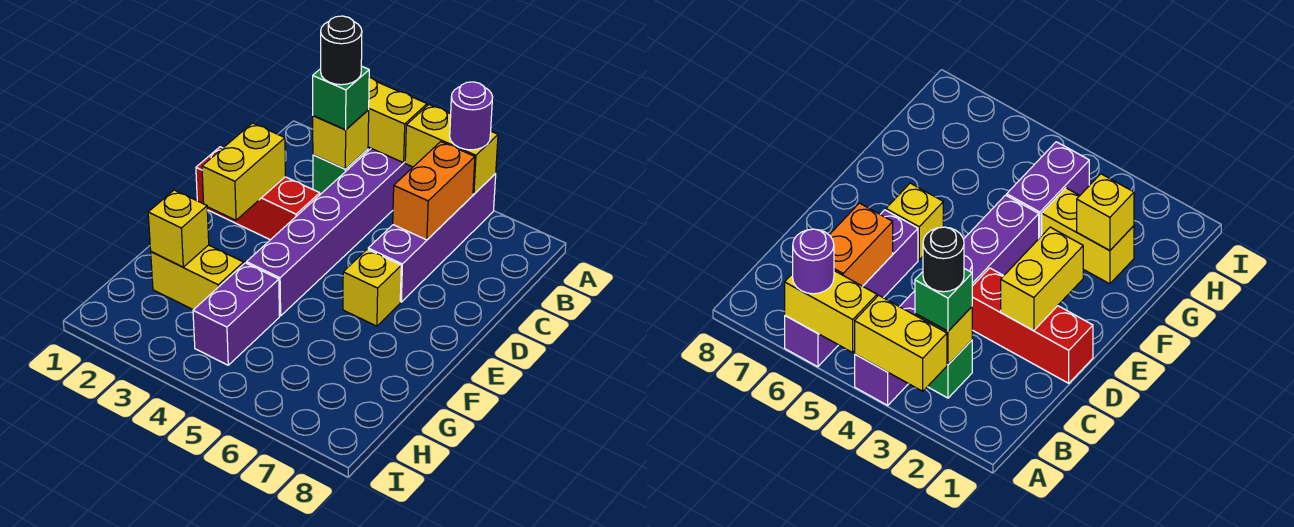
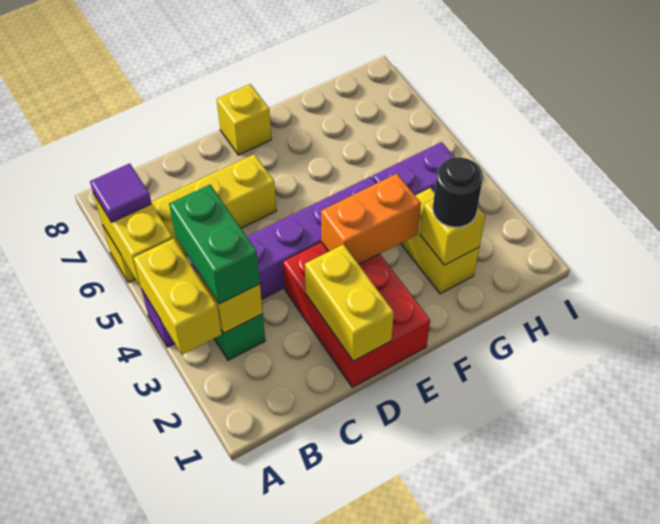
purple 1x4 brick [368,173,496,302] -> yellow 1x4 brick [103,154,276,283]
purple 1x1 round brick [450,82,493,150] -> purple 1x1 tile [90,163,152,222]
green 1x1 brick [313,66,369,130] -> green 1x2 brick [169,185,260,304]
black 1x1 round brick [321,16,362,85] -> black 1x1 round brick moved to [433,157,483,227]
orange 1x2 brick [393,142,475,240] -> orange 1x2 brick moved to [321,174,421,264]
red 1x3 brick [196,147,320,240] -> red 2x3 brick [283,242,430,387]
yellow 1x2 brick [202,123,286,220] -> yellow 1x2 brick turned to [305,244,394,361]
yellow 1x1 brick [343,249,401,326] -> yellow 1x1 brick moved to [217,84,271,155]

